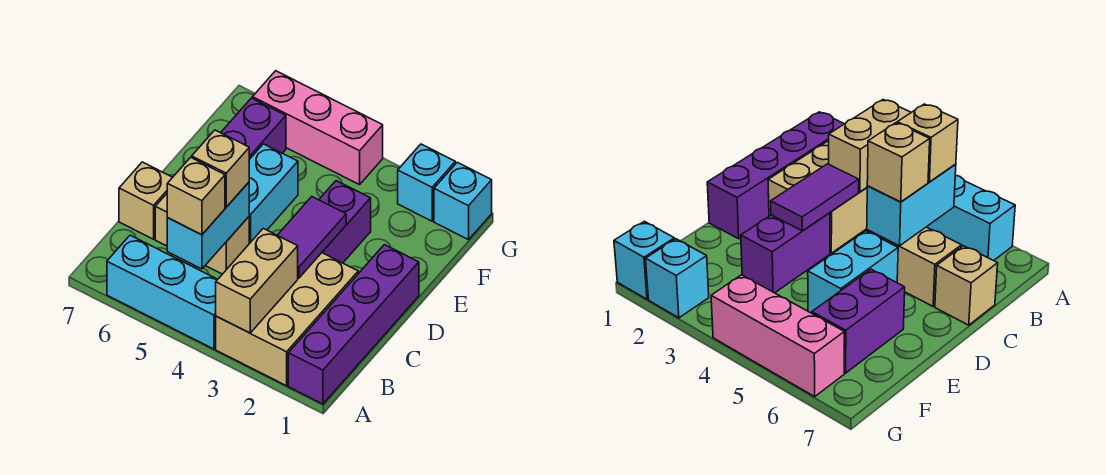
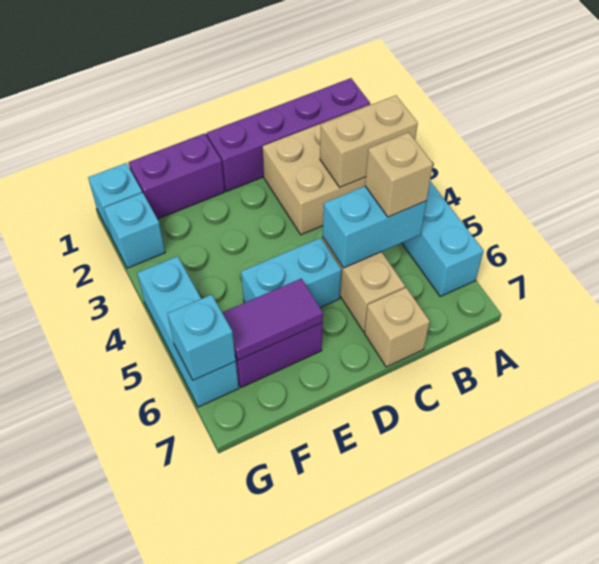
purple 1x2 tile [277,197,346,278] -> purple 1x2 tile moved to [222,278,323,360]
tan 1x1 brick [192,130,249,207] -> none
purple 1x2 brick [319,181,371,263] -> purple 1x2 brick moved to [128,133,225,219]
pink 1x3 brick [252,71,383,185] -> cyan 1x3 brick [137,256,239,407]
none -> cyan 1x1 brick [168,295,236,380]

